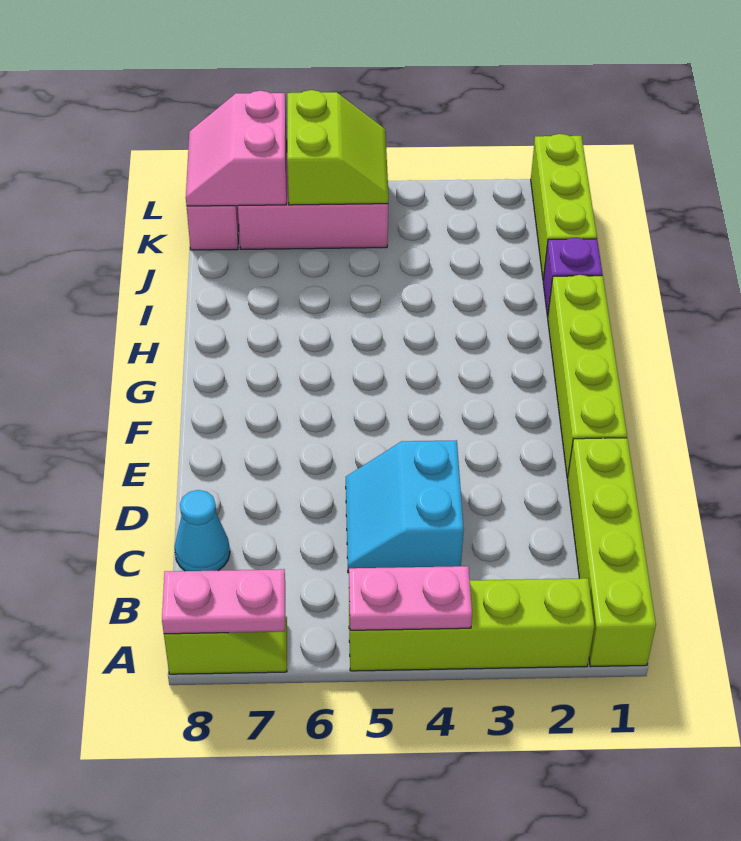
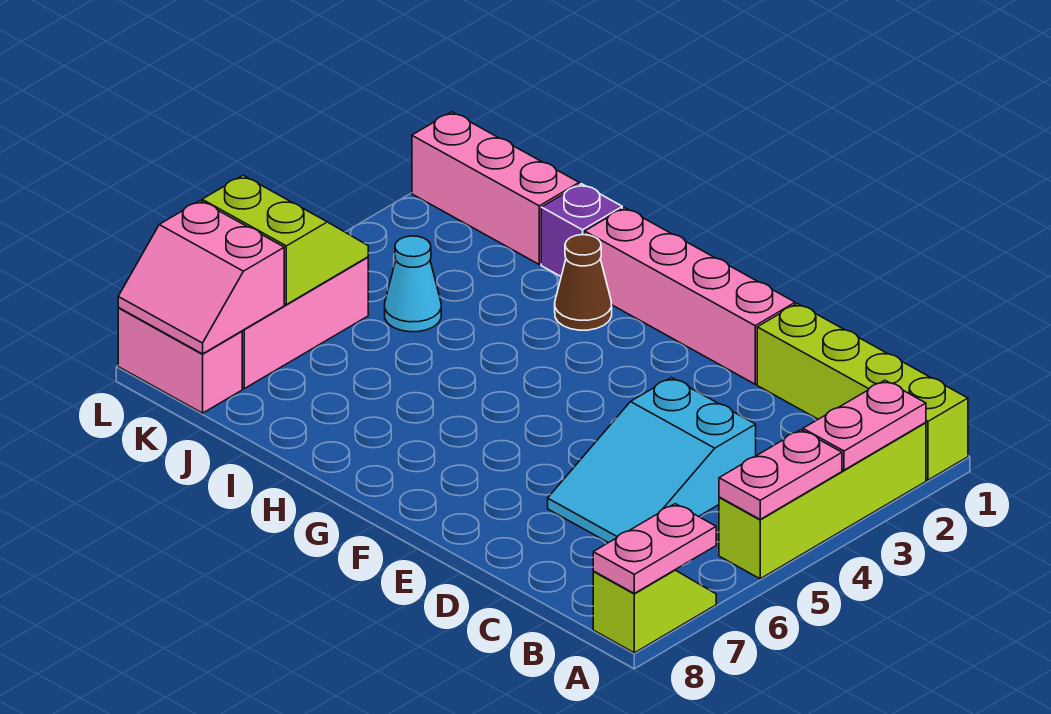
none -> pink 1x2 plate [803,380,926,470]
cyan 2x2 slope [346,440,464,573] -> cyan 2x3 slope [548,378,756,543]
cyan 1x1 cone [174,490,230,571] -> cyan 1x1 cone moved to [385,236,441,332]
lime 1x4 brick [548,275,627,478] -> pink 1x4 brick [585,208,795,384]
none -> brown 1x1 cone [555,235,612,330]
lime 1x3 brick [531,134,597,280] -> pink 1x3 brick [412,112,579,264]

